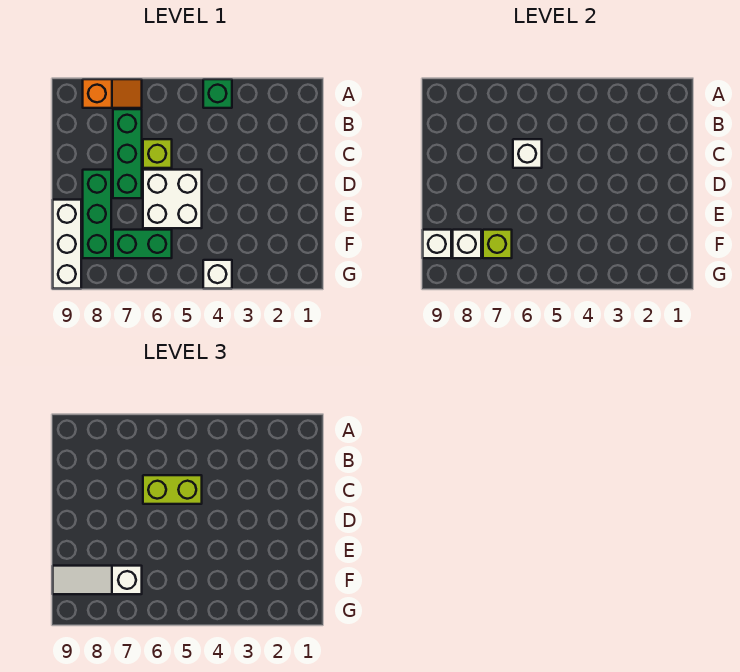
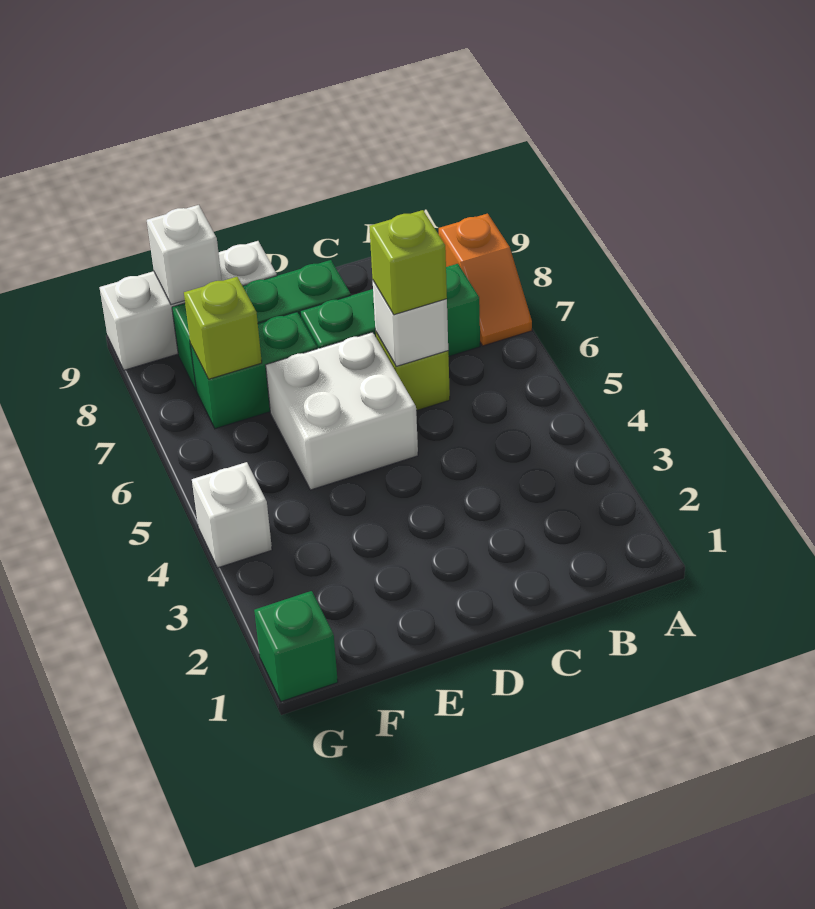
green 1x1 brick [203,79,232,108] -> green 1x1 brick moved to [254,591,338,702]
lime 1x2 brick [143,475,202,504] -> lime 1x1 brick [369,210,447,315]
green 1x2 brick [113,230,172,258] -> green 1x2 brick turned to [191,312,317,429]
white 1x3 slope [53,566,142,594] -> none
white 1x1 brick [453,230,481,258] -> none

